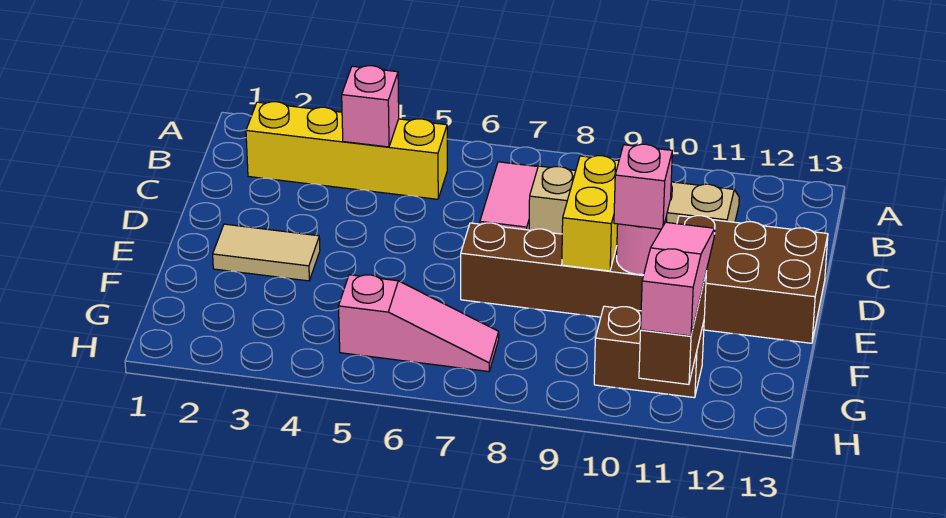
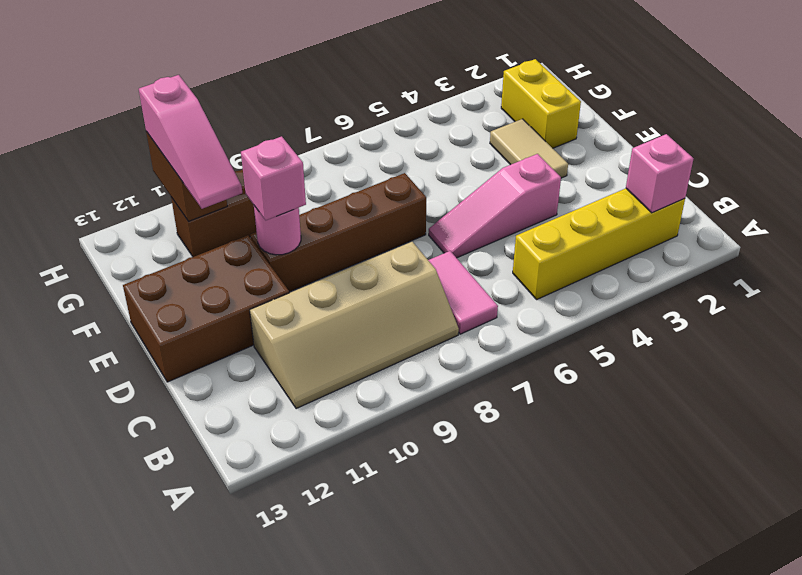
pink 1x1 brick [342,66,399,147] -> pink 1x1 brick moved to [626,134,693,213]
yellow 1x2 brick [562,156,619,271] -> yellow 1x2 brick moved to [501,59,581,148]
tan 1x2 tile [213,224,320,281] -> tan 1x2 tile turned to [490,119,568,178]
pink 1x3 slope [339,275,499,372] -> pink 1x3 slope moved to [429,154,561,258]

